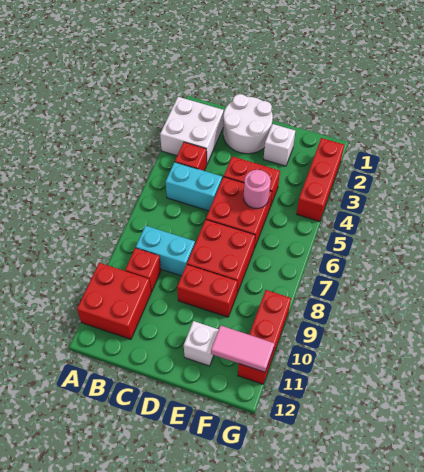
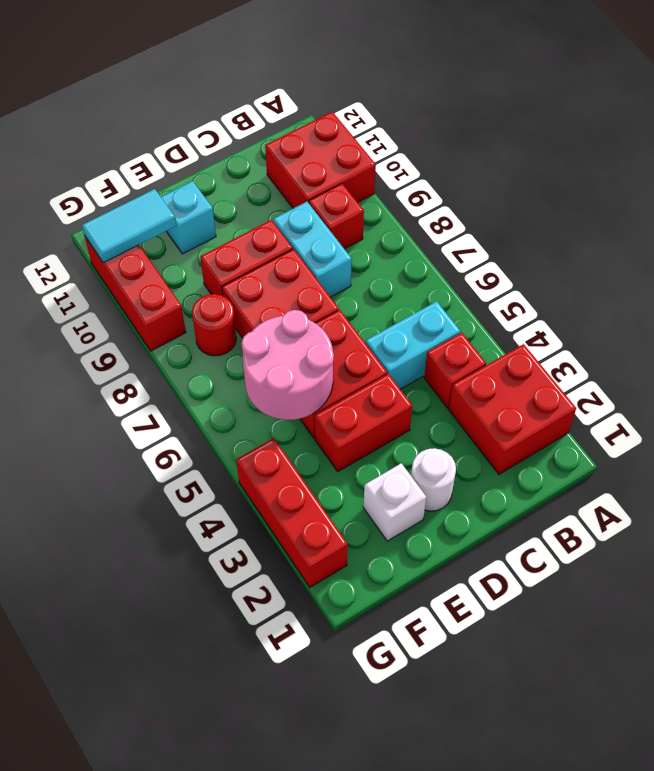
white 2x2 brick [160,97,224,164] -> red 2x2 brick [449,344,576,474]
cyan 1x2 brick [136,226,195,276] -> cyan 1x2 brick turned to [273,202,352,297]
white 2x2 round brick [223,94,273,154] -> white 1x1 round brick [411,448,456,511]
pink 1x1 round brick [244,170,271,209] -> pink 2x2 round brick [241,310,334,420]
white 1x1 brick [184,321,219,366] -> cyan 1x1 brick [161,181,216,254]
none -> red 1x1 round brick [192,294,236,356]
pink 1x2 tile [211,325,275,372] -> cyan 1x2 tile [82,189,176,263]

